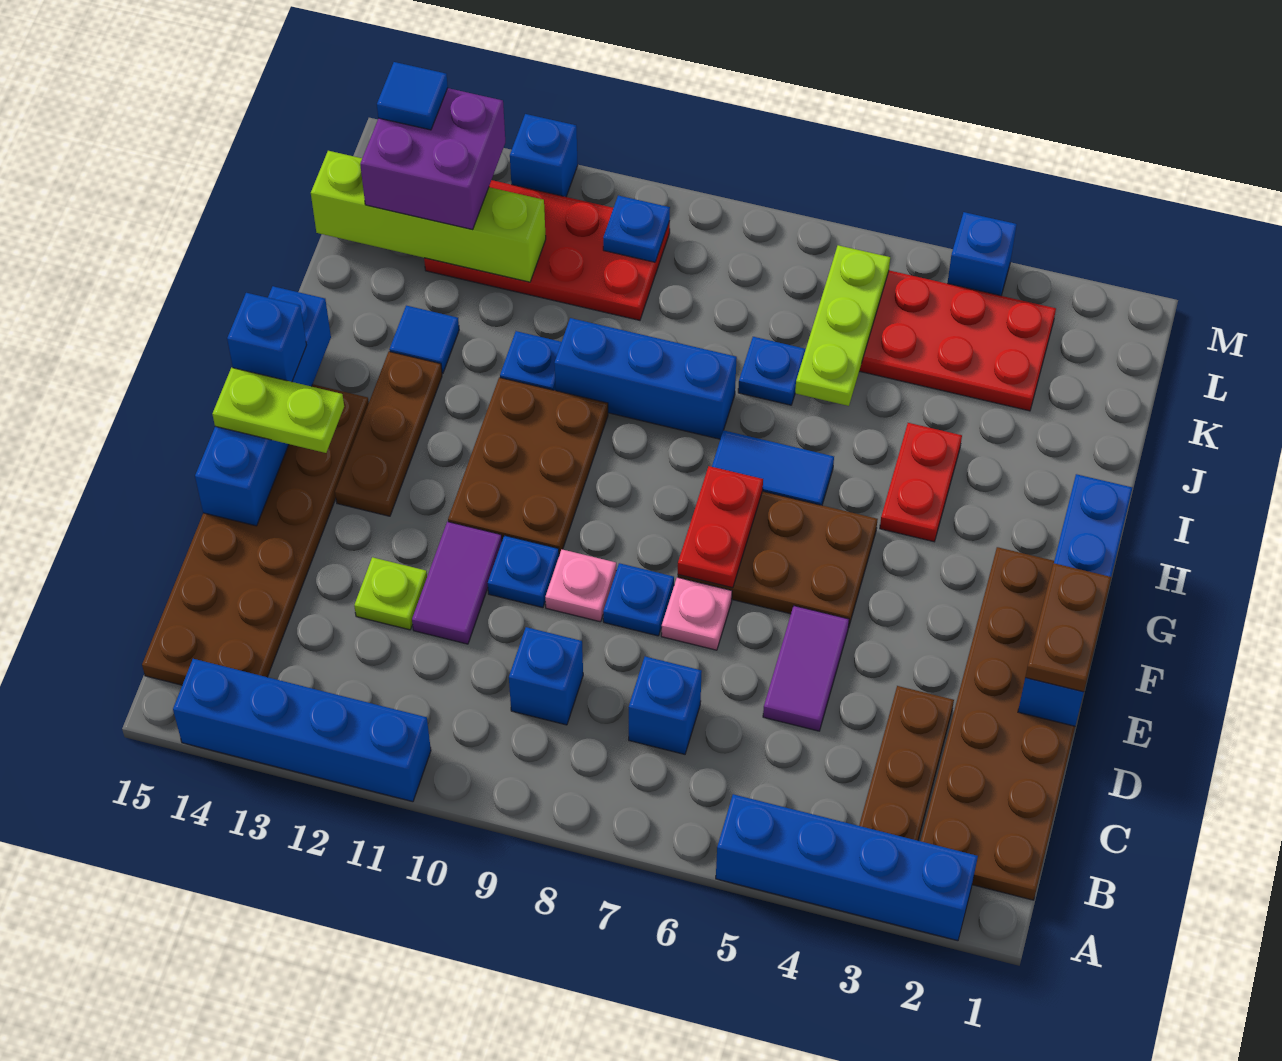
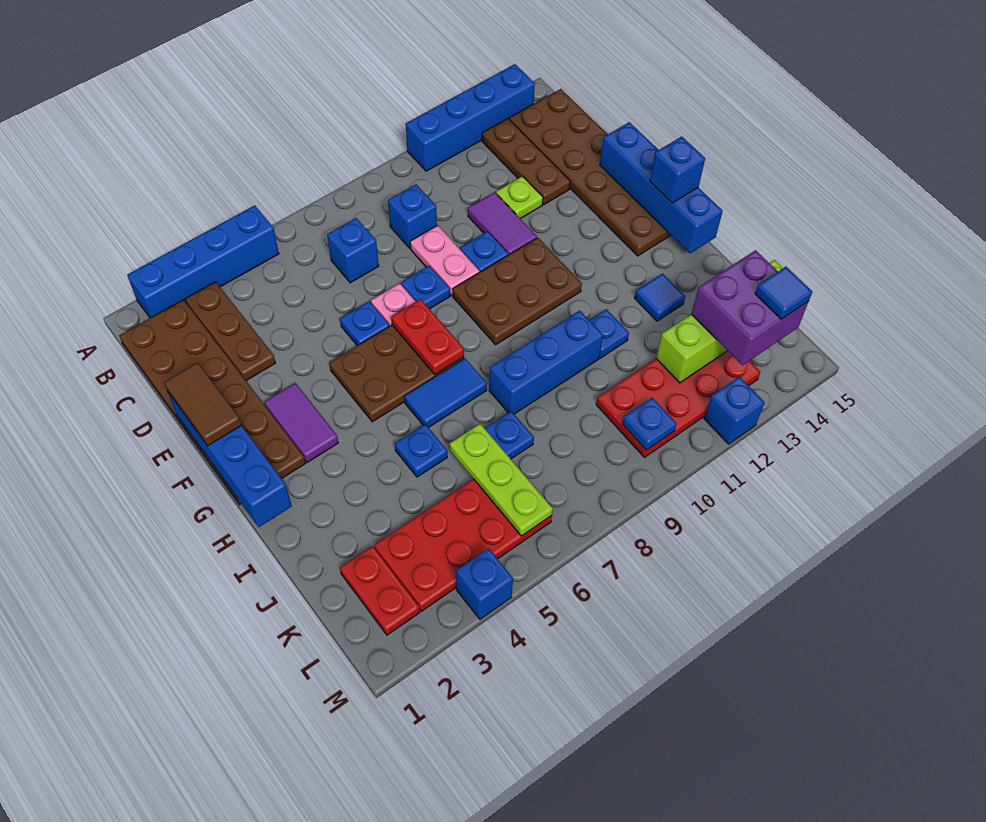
purple 1x2 tile [763,606,849,731] -> purple 1x2 tile moved to [264,383,338,462]
brown 1x2 plate [1025,563,1111,692] -> brown 1x2 tile [164,363,242,446]
none -> blue 1x1 plate [340,301,390,346]
pink 1x1 plate [545,549,616,622] -> pink 1x2 plate [410,225,479,295]
brown 2x3 plate [448,378,608,555] -> brown 2x3 plate turned to [453,238,582,345]
brown 1x3 plate [335,352,442,516] -> brown 1x3 plate moved to [482,119,570,204]
lime 1x2 plate [212,368,344,453] -> none
red 1x2 plate [880,423,962,542] -> red 1x2 plate moved to [340,546,420,635]
none -> blue 1x1 plate [395,424,447,477]

